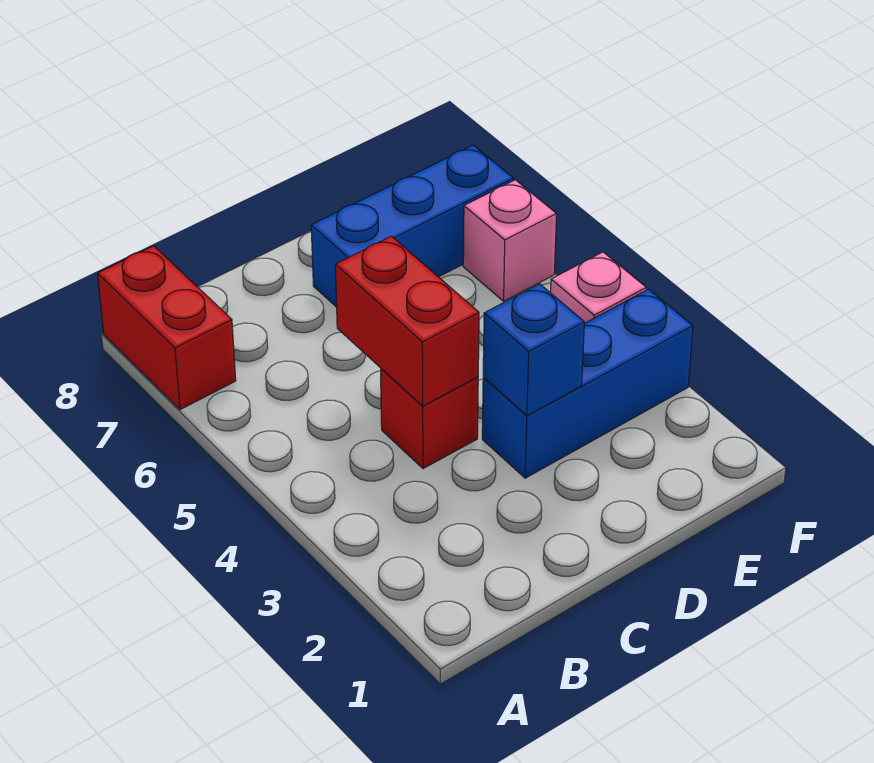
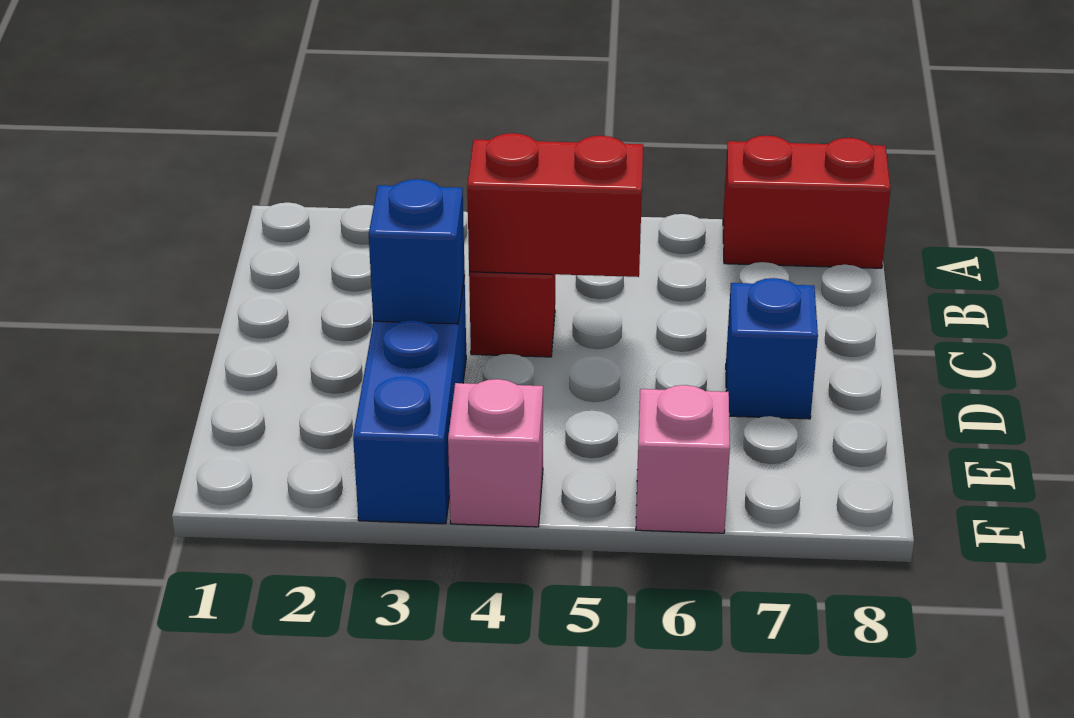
blue 1x3 brick [311,145,513,307] -> blue 1x1 brick [726,278,818,419]

